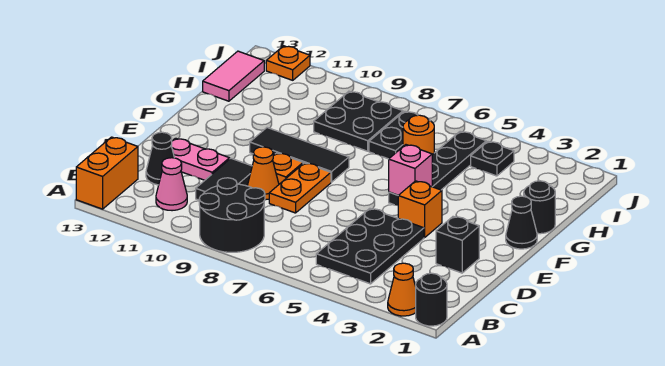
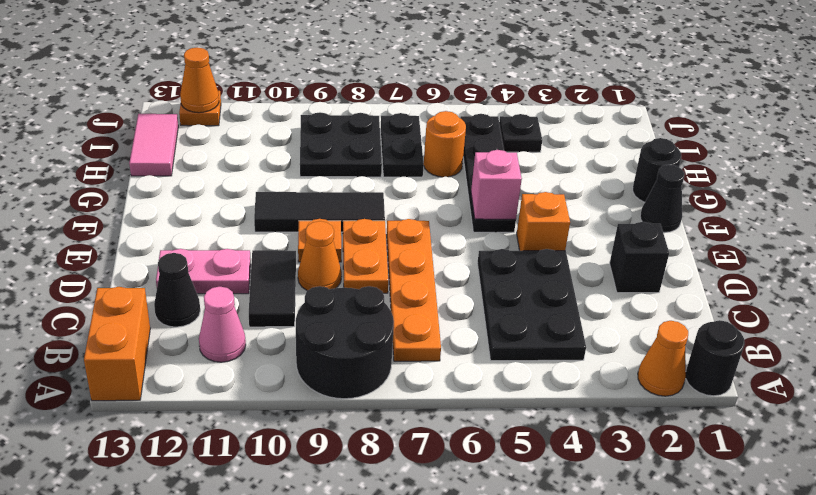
none -> orange 1x4 plate [387,219,441,361]
none -> orange 1x1 cone [180,47,219,113]

